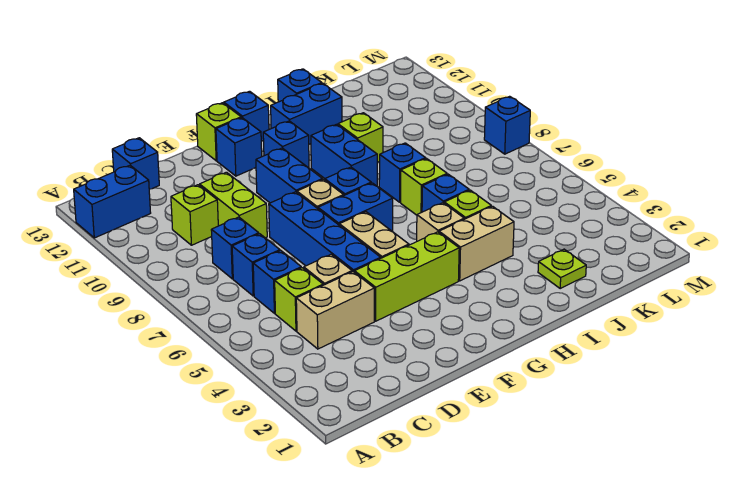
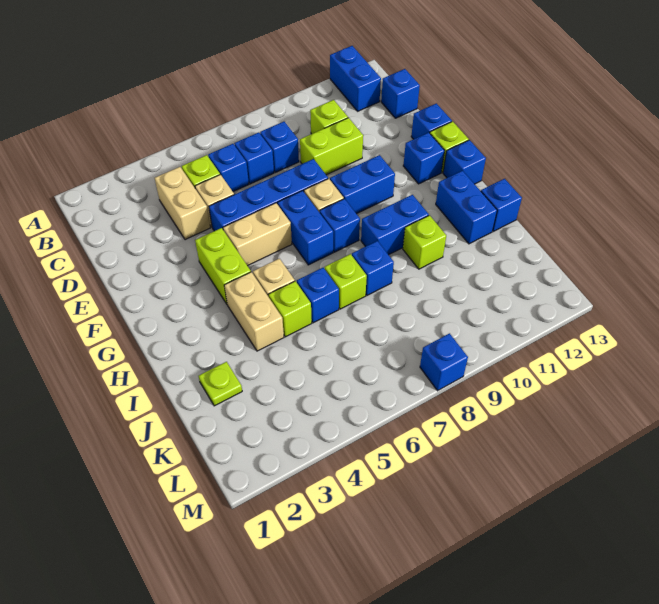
lime 1x3 brick [355,232,459,321] -> lime 1x2 brick [195,228,251,304]
blue 1x1 brick [263,121,309,168] -> blue 1x1 brick moved to [411,103,452,139]

